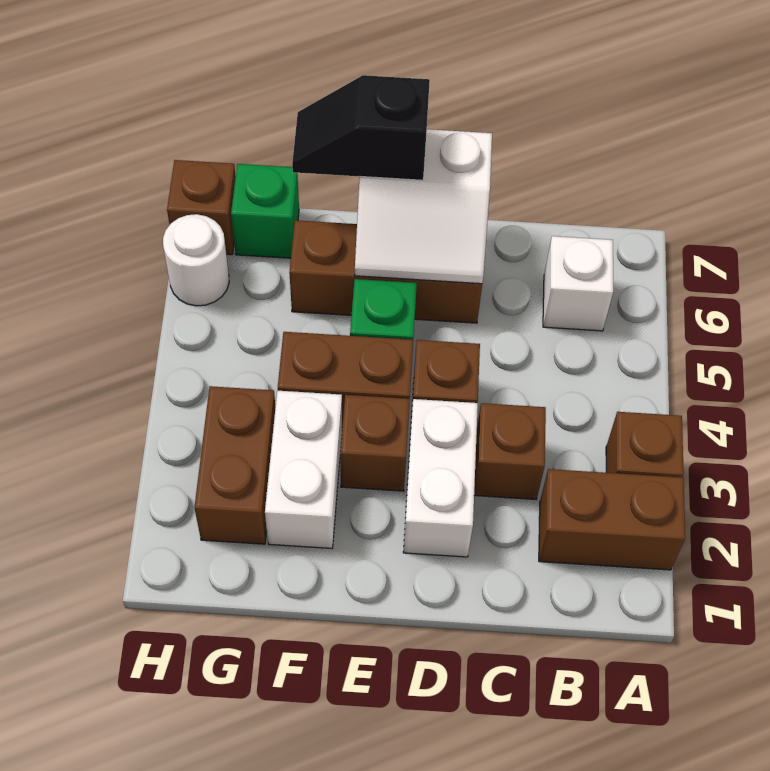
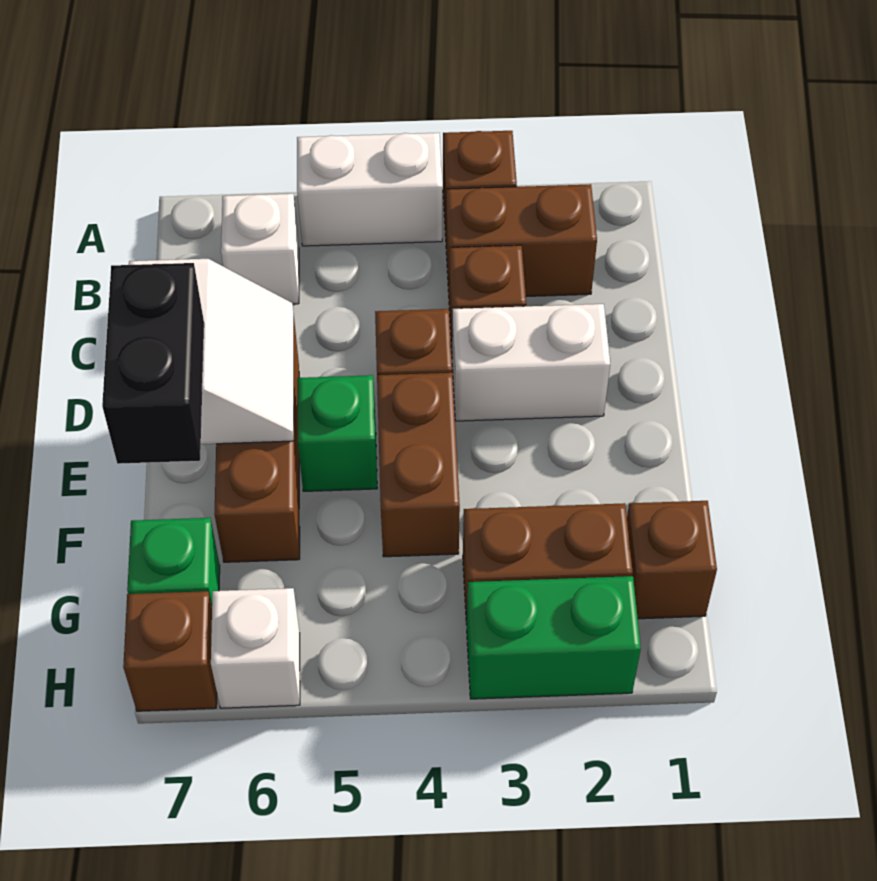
brown 1x2 brick [539,469,685,570] -> brown 1x2 brick turned to [446,184,597,296]
brown 1x1 brick [340,395,410,491] -> brown 1x1 brick moved to [627,501,717,619]
black 1x2 slope [292,75,430,180] -> black 1x2 brick [102,263,204,464]
white 1x2 brick [265,391,342,548] -> white 1x2 brick moved to [297,133,442,246]
none -> green 1x2 brick [467,576,641,699]
white 1x1 round brick [163,214,229,306] -> white 1x1 brick [211,588,300,708]

